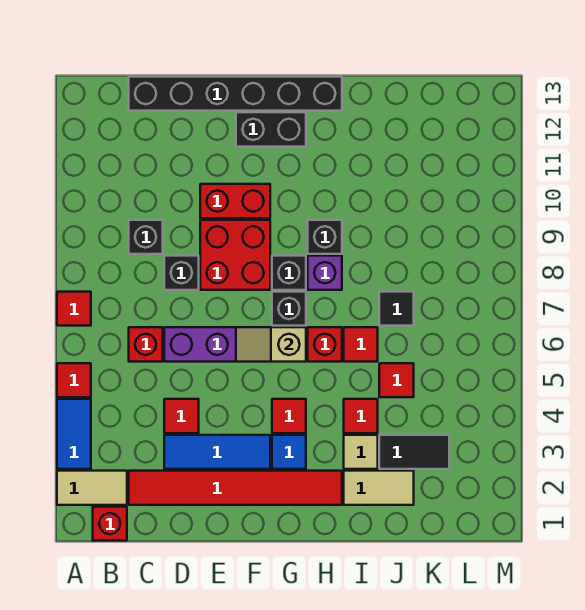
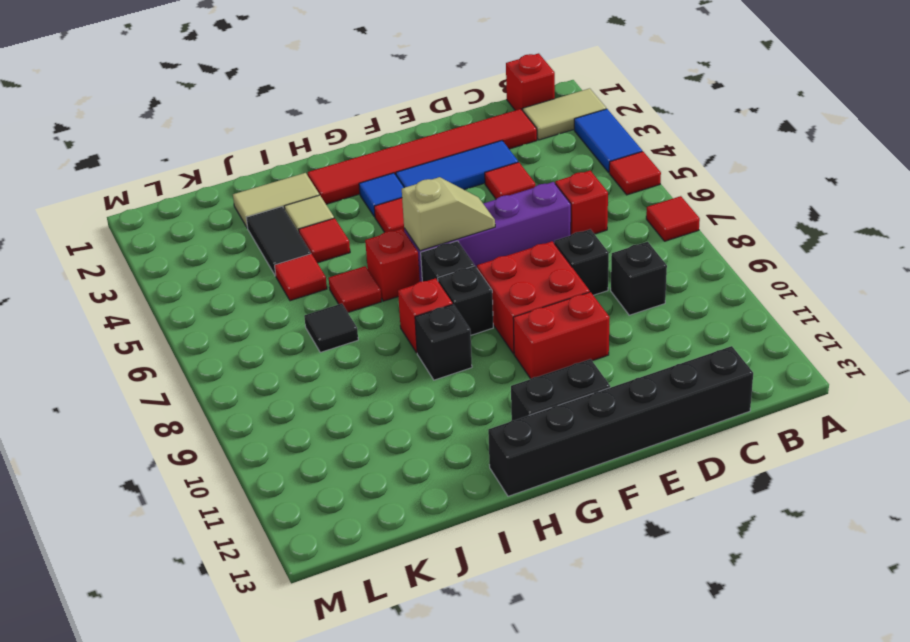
purple 1x1 brick [308,256,342,290] -> red 1x1 brick [398,278,452,353]
black 1x2 tile [379,435,449,469] -> black 1x2 tile turned to [246,207,311,276]

